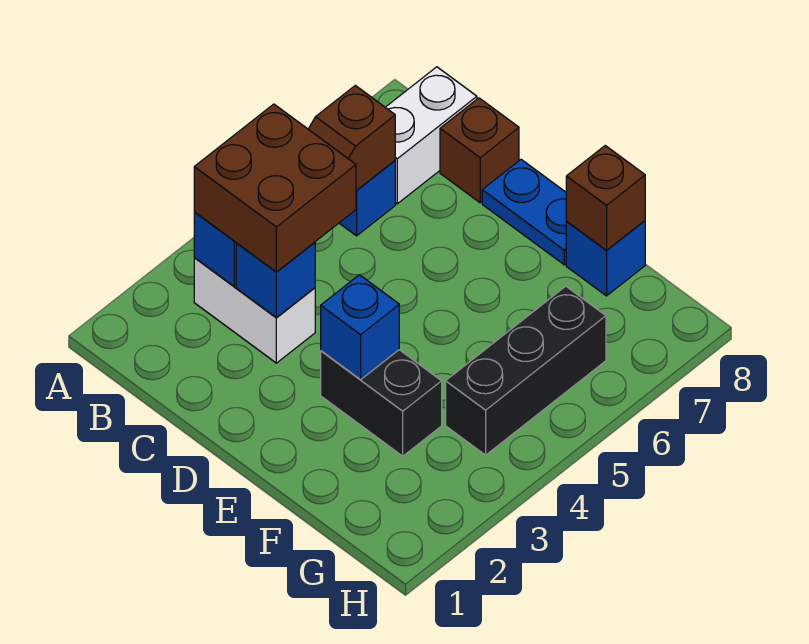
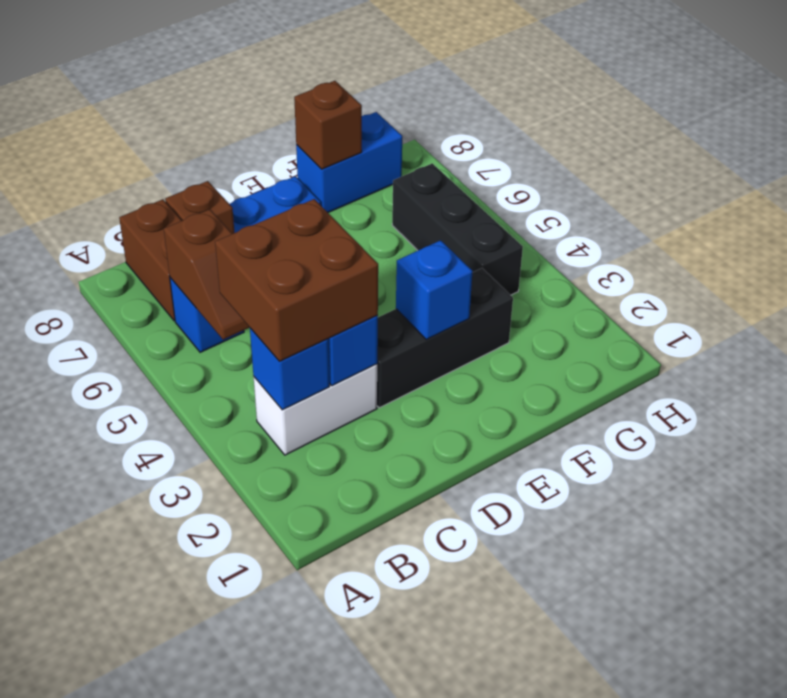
white 1x2 brick [385,67,477,204] -> brown 1x2 brick [119,199,182,321]
black 1x2 brick [321,350,442,456] -> black 1x3 brick [377,268,513,408]
blue 1x1 brick [566,221,645,296] -> blue 1x2 brick [296,112,402,213]

